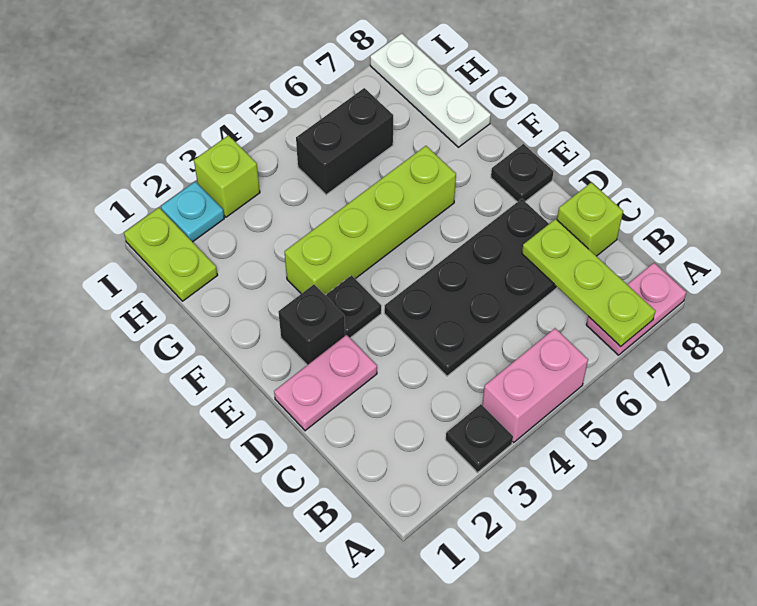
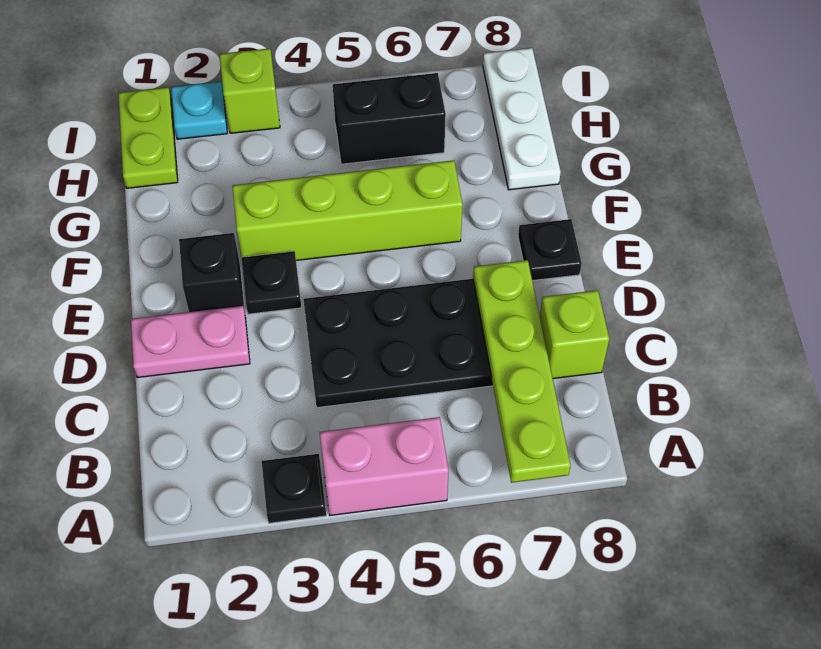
pink 1x2 plate [586,263,686,355] -> none
lime 1x3 plate [522,219,655,347] -> lime 1x4 plate [473,260,571,483]

